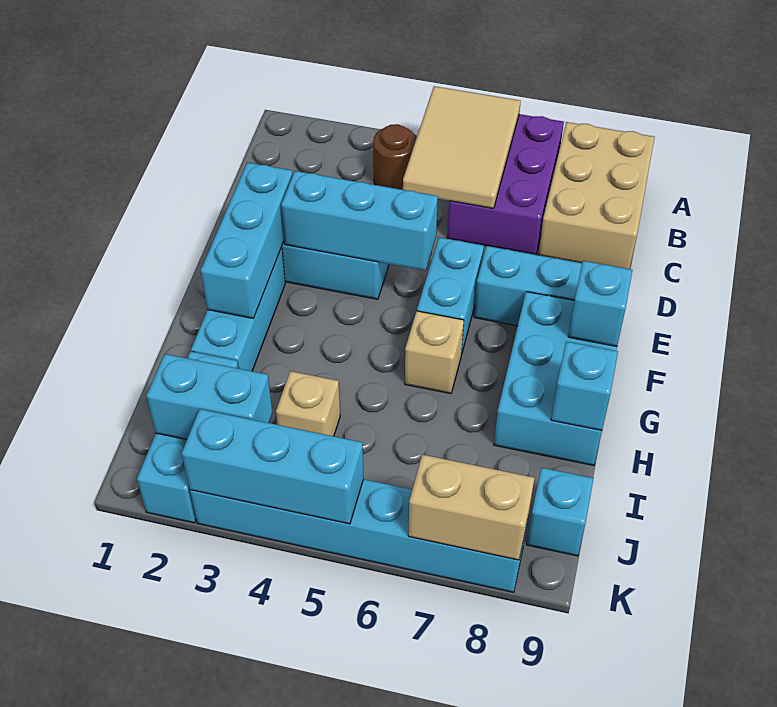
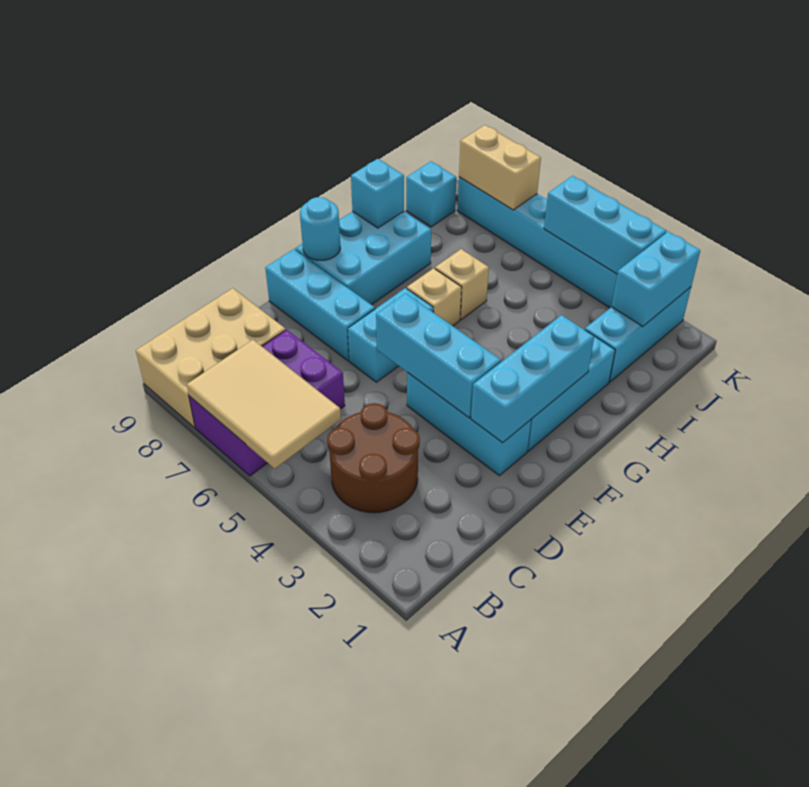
tan 2x3 tile [403,86,521,208] -> tan 2x3 tile turned to [187,340,341,468]
brown 1x1 round brick [373,124,416,190] -> brown 2x2 round brick [327,403,420,513]
cyan 1x1 brick [568,261,632,346] -> cyan 1x1 round brick [300,197,340,260]
tan 1x1 brick [276,371,340,436] -> tan 1x1 brick moved to [435,249,489,319]
cyan 1x2 brick [146,354,272,440] -> cyan 1x2 brick turned to [611,232,700,326]

